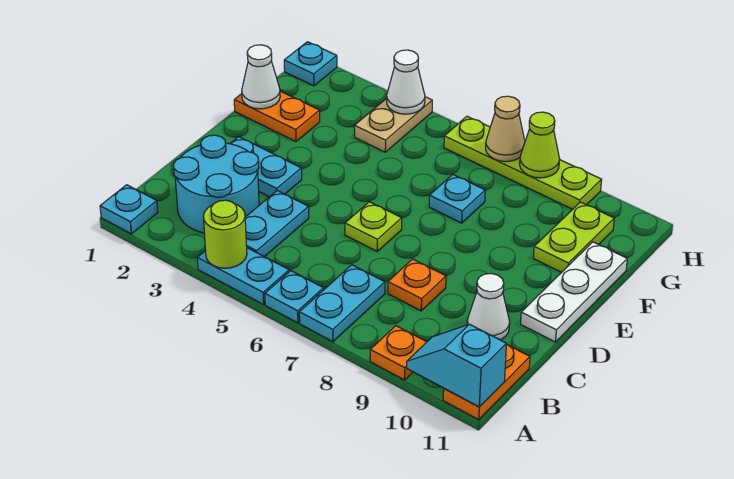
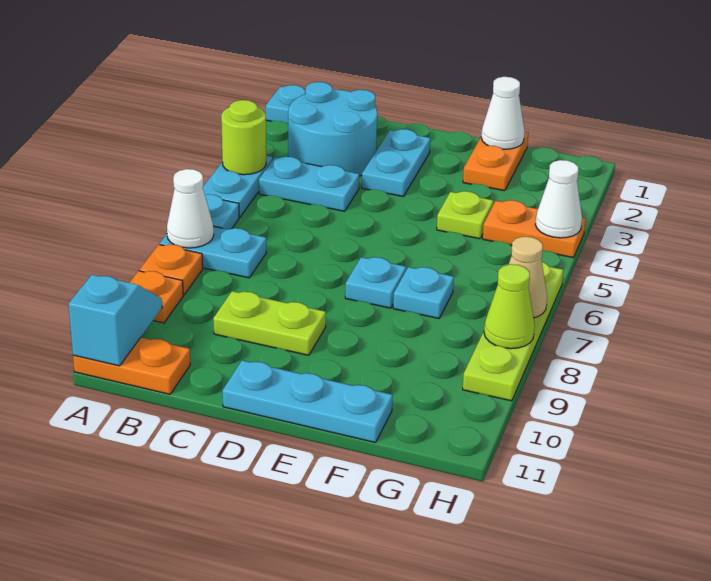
orange 1x1 plate [388,259,446,311] -> orange 1x1 plate moved to [139,244,203,295]
white 1x1 cone [467,273,510,340] -> white 1x1 cone moved to [167,169,214,248]
lime 1x1 plate [345,202,402,251] -> lime 1x1 plate moved to [437,191,493,239]
white 1x3 plate [521,242,627,342] -> cyan 1x3 plate [222,361,393,443]
lime 1x2 plate [533,202,614,272] -> lime 1x2 plate moved to [213,291,326,355]
tan 1x2 plate [354,97,432,152] -> orange 1x2 plate [483,200,586,258]
cyan 1x1 plate [284,42,337,86] -> cyan 1x1 plate moved to [345,257,406,308]

